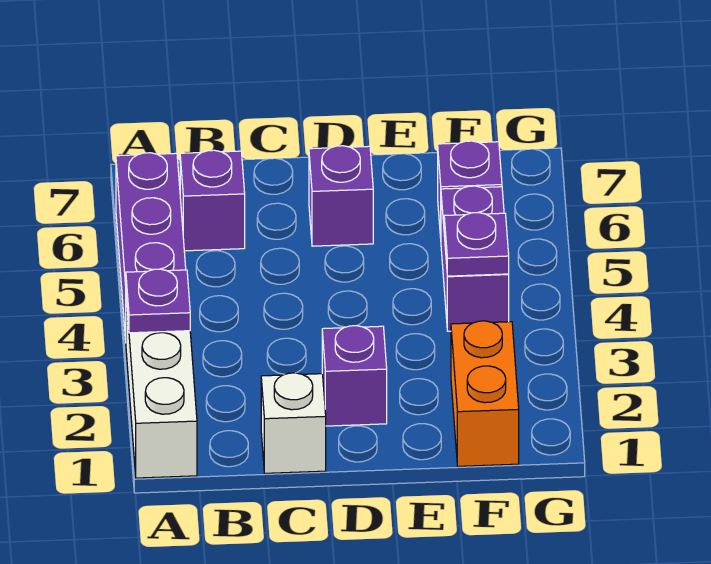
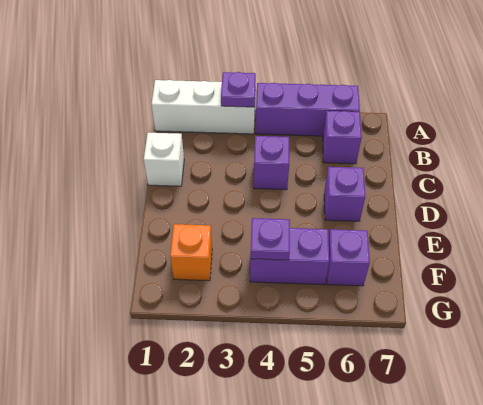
purple 1x1 brick [322,326,387,426] -> purple 1x1 brick moved to [254,136,289,190]
orange 1x2 brick [451,321,519,466] -> orange 1x1 brick [170,224,212,281]

